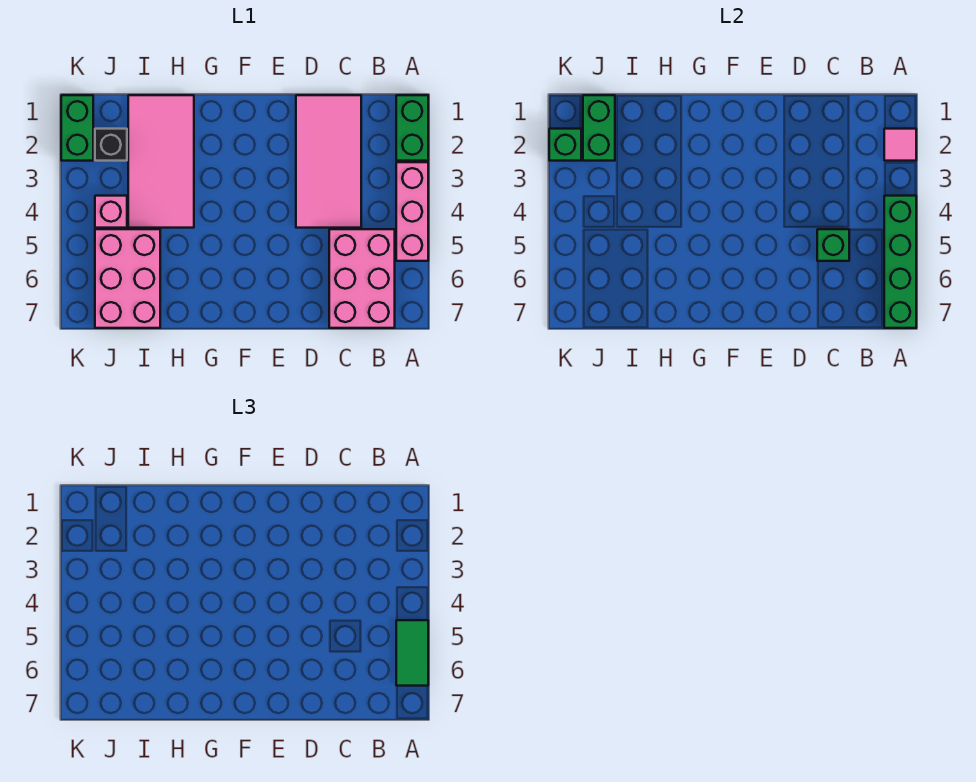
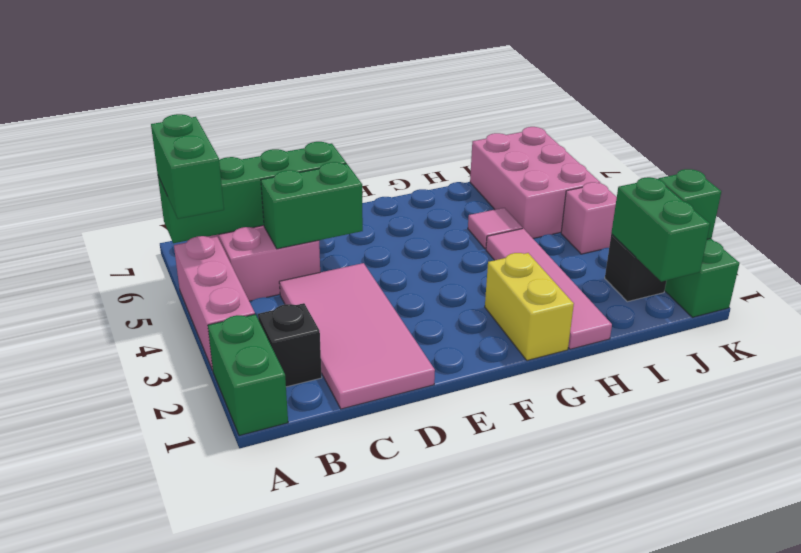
pink 1x1 tile [884,129,916,161] -> pink 1x1 tile moved to [468,208,523,249]
green 1x4 brick [884,196,916,328] -> green 1x4 brick turned to [158,142,346,243]
green 1x2 tile [396,620,428,686] -> green 1x2 brick [151,114,224,219]
none -> black 1x1 brick [258,303,322,387]
green 1x1 brick [817,229,849,261] -> green 1x2 brick [261,162,363,249]
none -> yellow 1x2 brick [485,253,574,361]
pink 2x4 tile [128,95,194,228] -> pink 1x4 tile [486,228,612,349]

